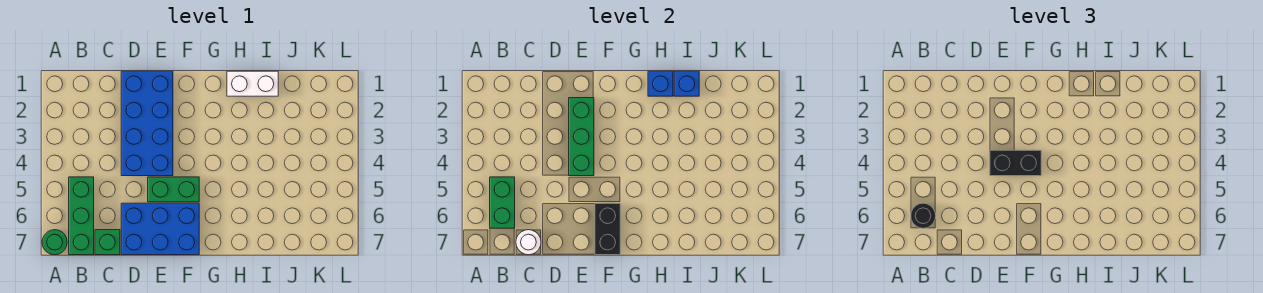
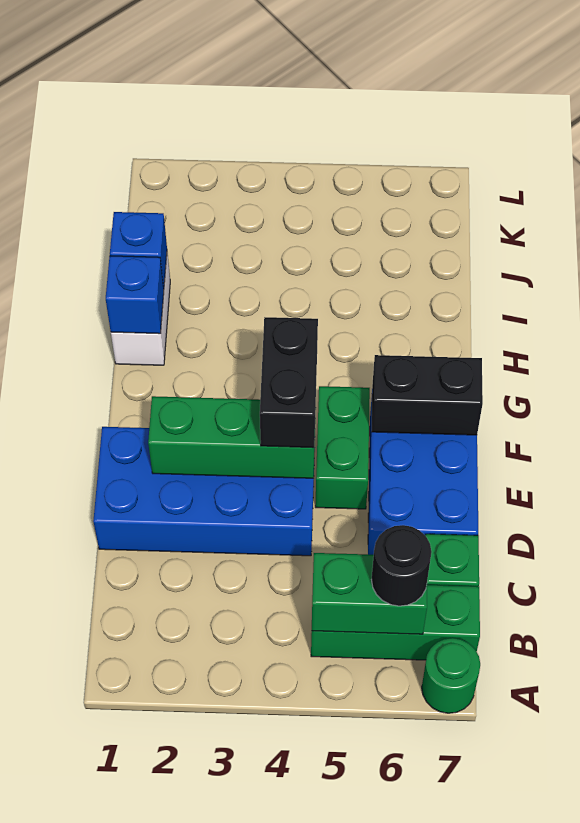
white 1x1 round brick [516,230,541,255] -> none

